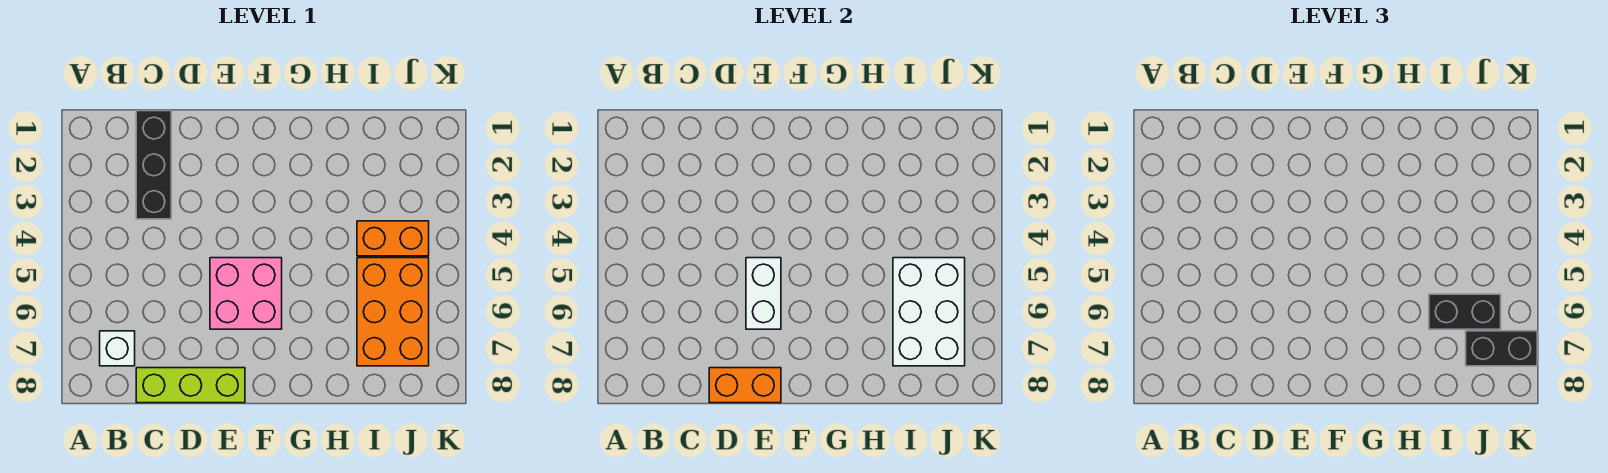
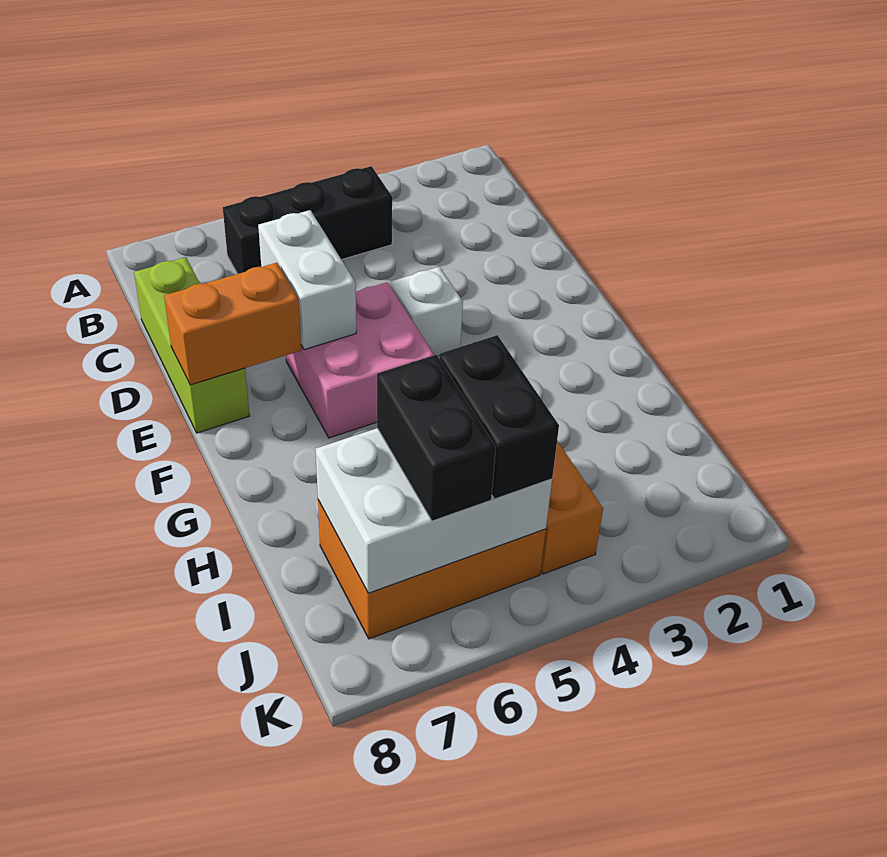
white 1x1 brick [100,331,135,366] -> white 1x1 brick moved to [390,267,463,356]
black 1x3 brick [136,111,171,219] -> black 1x3 brick moved to [223,166,392,274]
orange 1x2 brick [709,368,781,403] -> orange 1x2 brick turned to [164,263,301,385]
white 1x2 brick [746,258,781,329] -> white 1x2 brick turned to [258,210,356,350]
black 1x2 brick [1466,331,1537,366] -> black 1x2 brick moved to [439,335,559,499]

